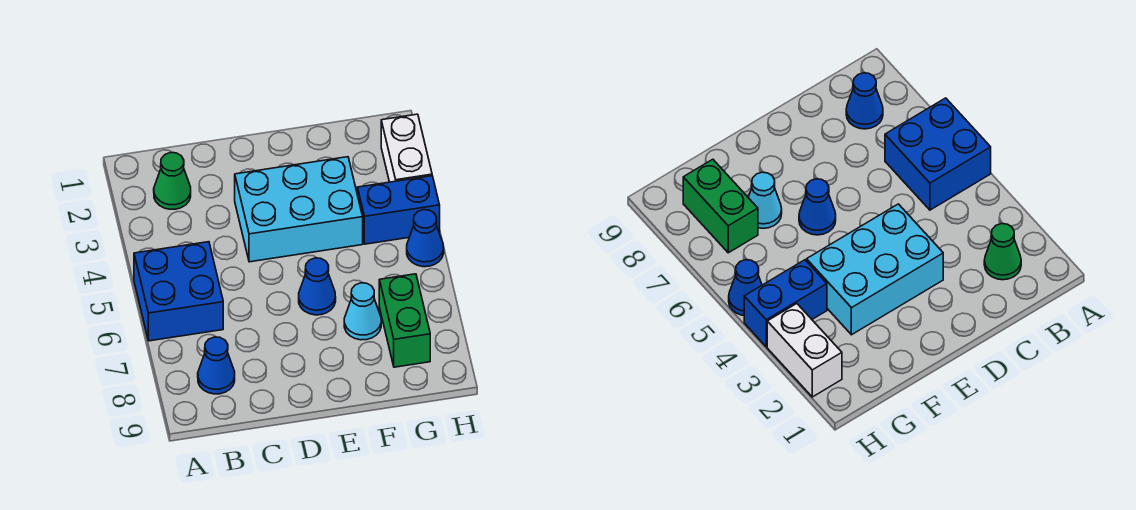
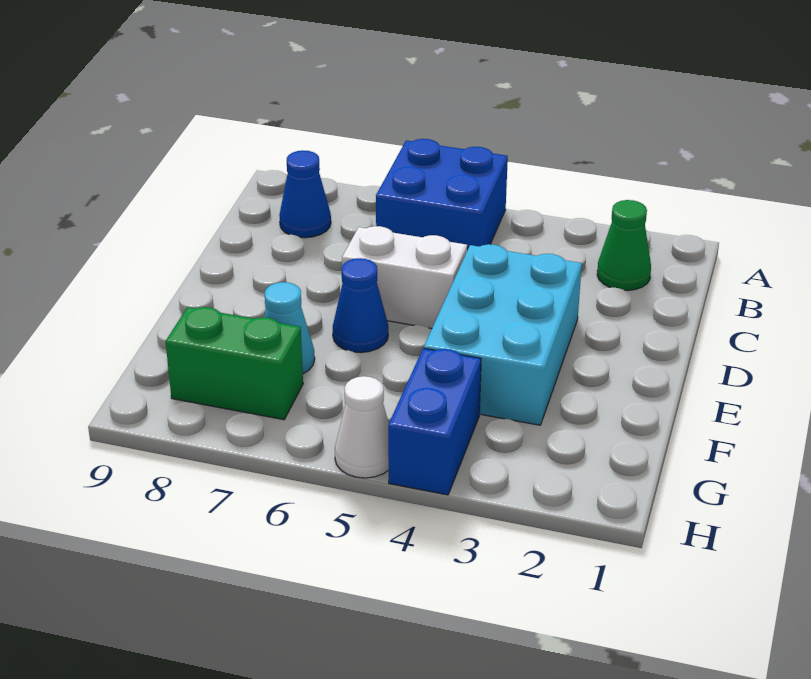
white 1x2 brick [381,114,432,182] -> white 1x2 brick moved to [342,226,467,328]
blue 1x1 cone [407,210,444,267] -> white 1x1 cone [335,376,389,478]

